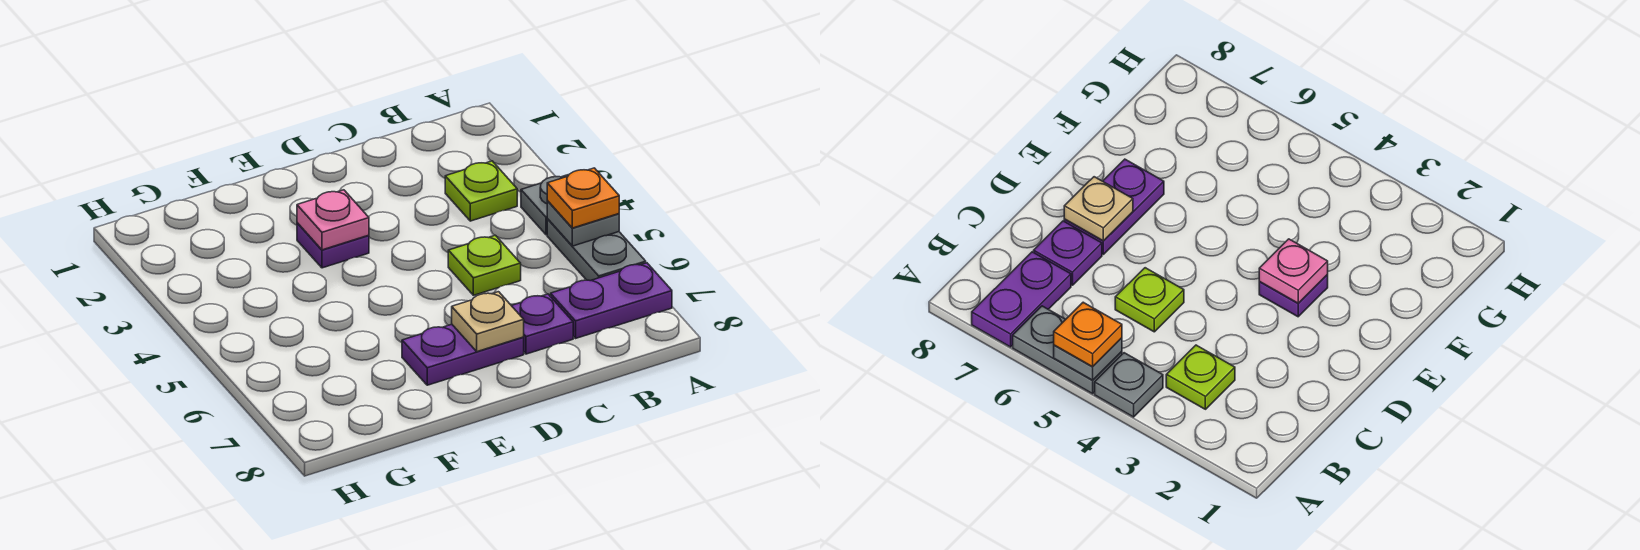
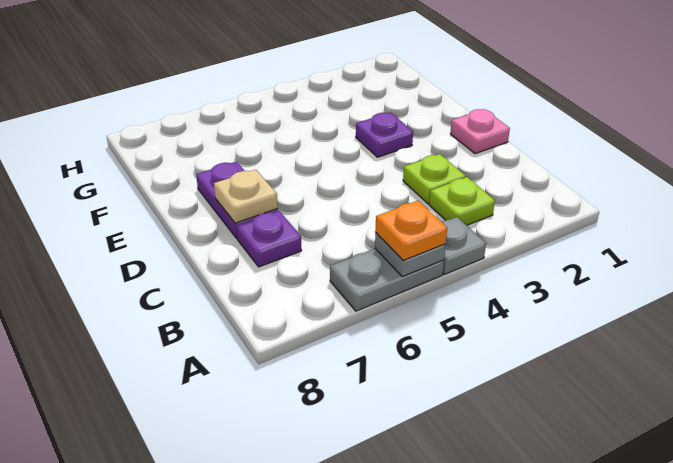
purple 1x2 plate [551,263,672,338] -> none
lime 1x1 plate [448,235,521,295] -> lime 1x1 plate moved to [403,154,466,204]
pink 1x1 plate [297,190,369,250] -> pink 1x1 plate moved to [450,109,510,154]

